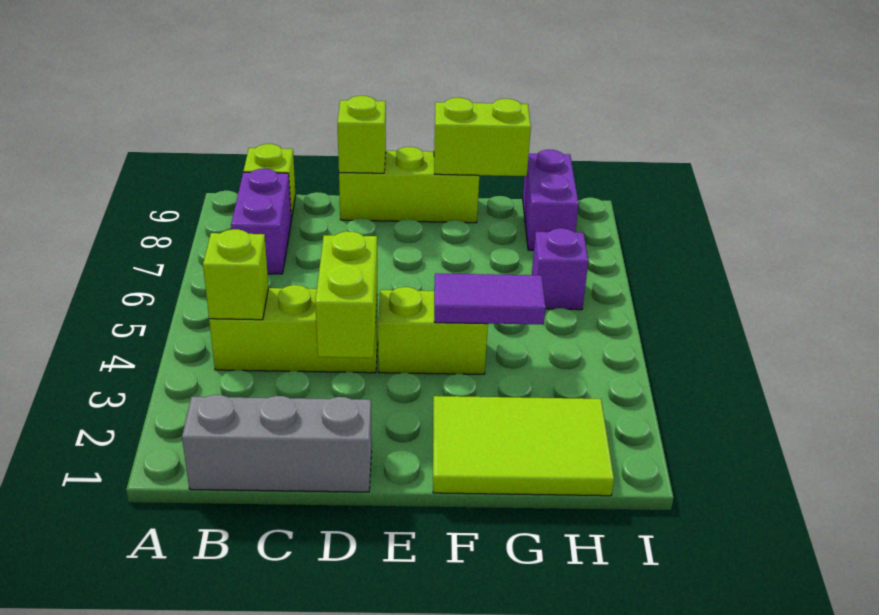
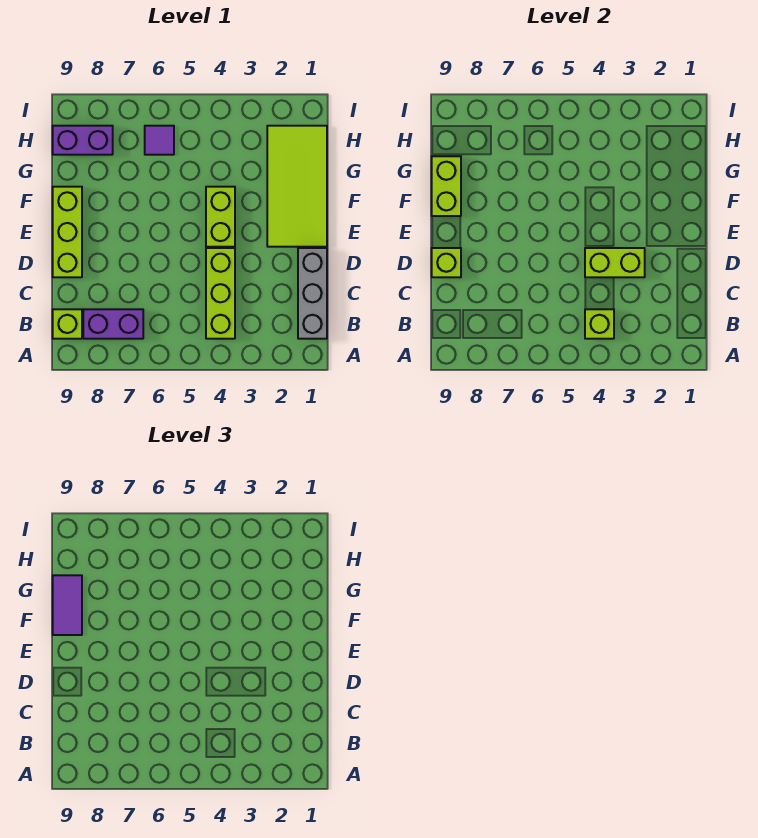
lime 2x3 tile [433,396,614,496] -> lime 2x4 tile [267,126,327,247]
purple 1x2 tile [434,273,546,325] -> purple 1x2 tile moved to [53,575,82,635]
purple 1x1 brick [532,228,588,310] -> purple 1x1 tile [145,126,174,155]

